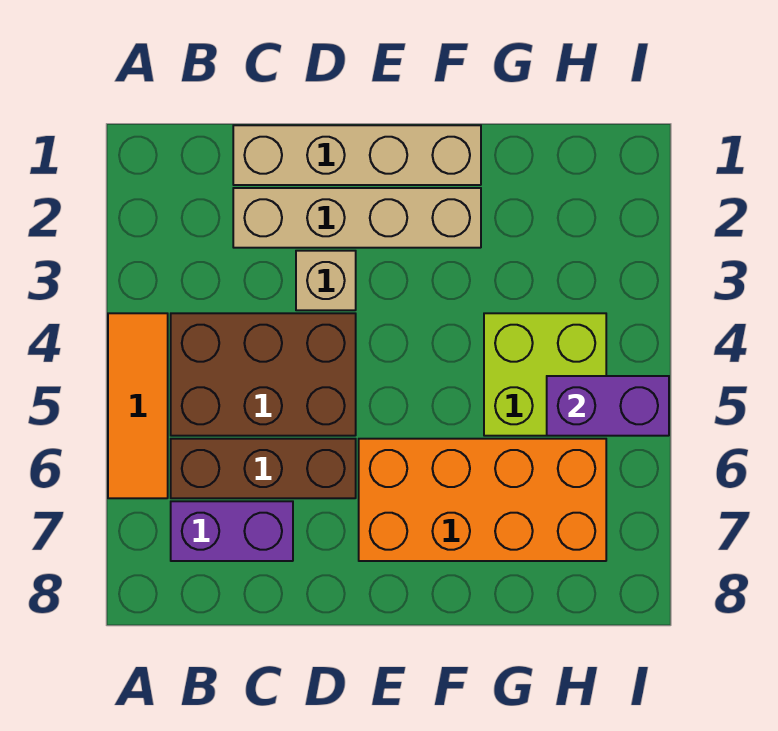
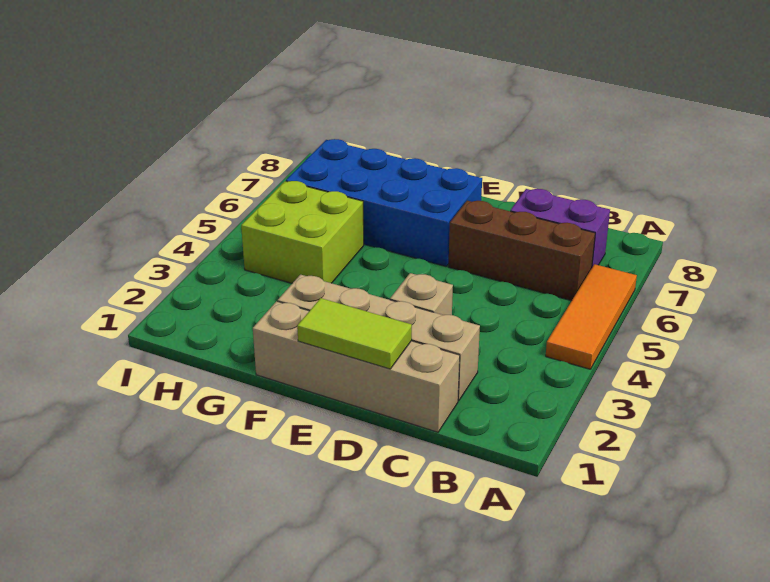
brown 2x3 brick [171,313,356,436] -> none
none -> lime 1x2 tile [297,298,412,369]
orange 2x4 brick [359,439,606,561] -> blue 2x4 brick [286,139,482,267]
purple 1x2 brick [547,376,669,436] -> none

